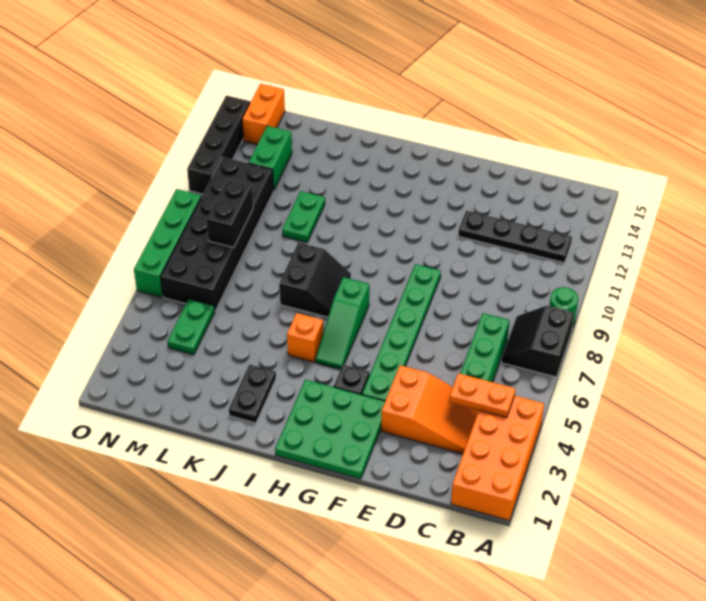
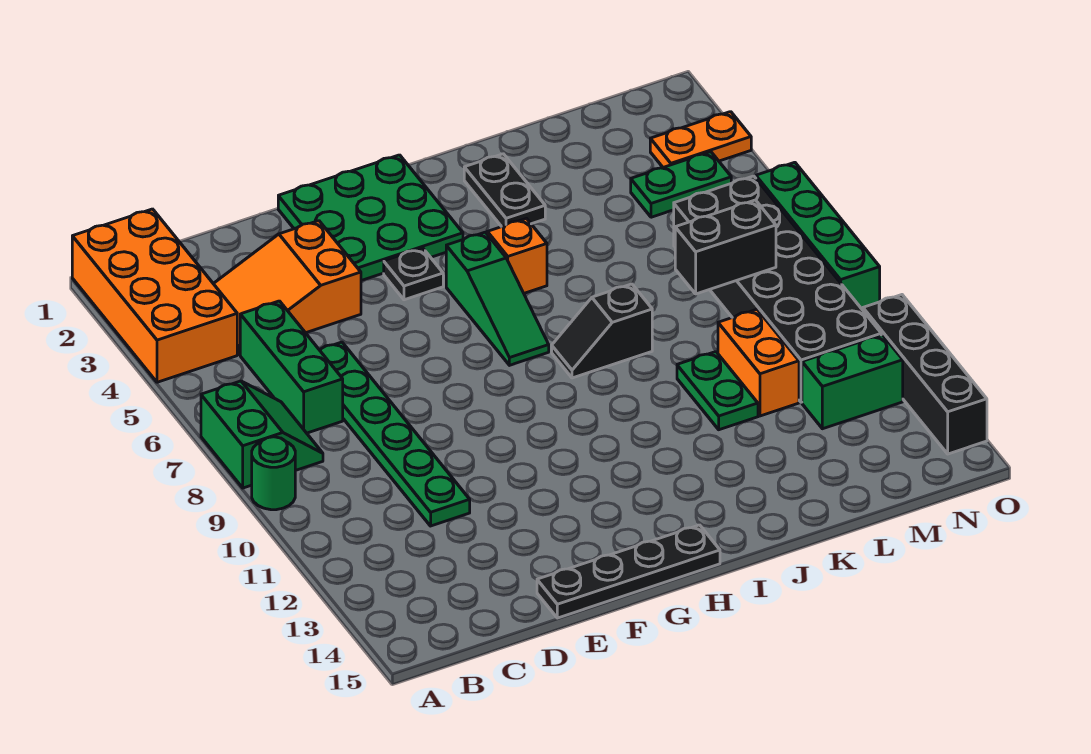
black 2x2 slope [501,306,574,377] -> green 2x2 slope [201,381,323,488]
orange 1x2 plate [449,373,515,418] -> orange 1x2 plate moved to [650,112,751,167]
black 1x4 plate [458,211,572,263] -> black 1x4 plate moved to [537,525,720,618]
green 1x6 plate [362,264,441,401] -> green 1x6 plate moved to [320,342,470,526]
green 1x3 slope [315,277,369,369] -> green 1x3 slope turned to [446,232,549,365]
black 2x2 slope [279,242,351,317] -> black 1x2 slope [552,284,652,378]
green 1x2 plate [167,299,215,355] -> green 1x2 plate turned to [631,152,731,217]
black 1x2 brick [206,179,253,248] -> black 1x2 brick turned to [675,200,776,294]
green 1x2 brick [248,126,292,190] -> green 1x2 brick turned to [802,335,903,429]
orange 1x2 brick [242,84,285,144] -> orange 1x2 brick moved to [718,309,799,416]

